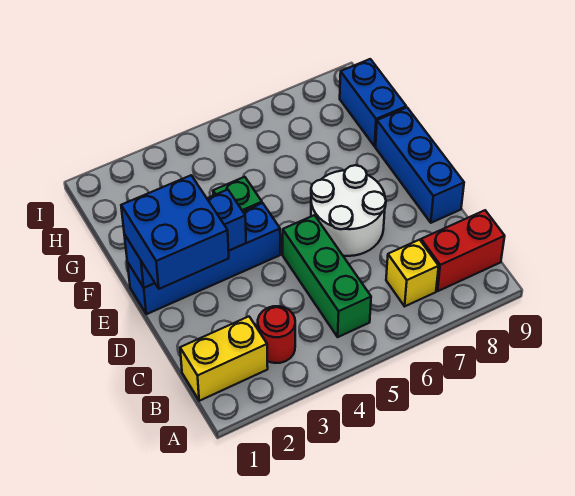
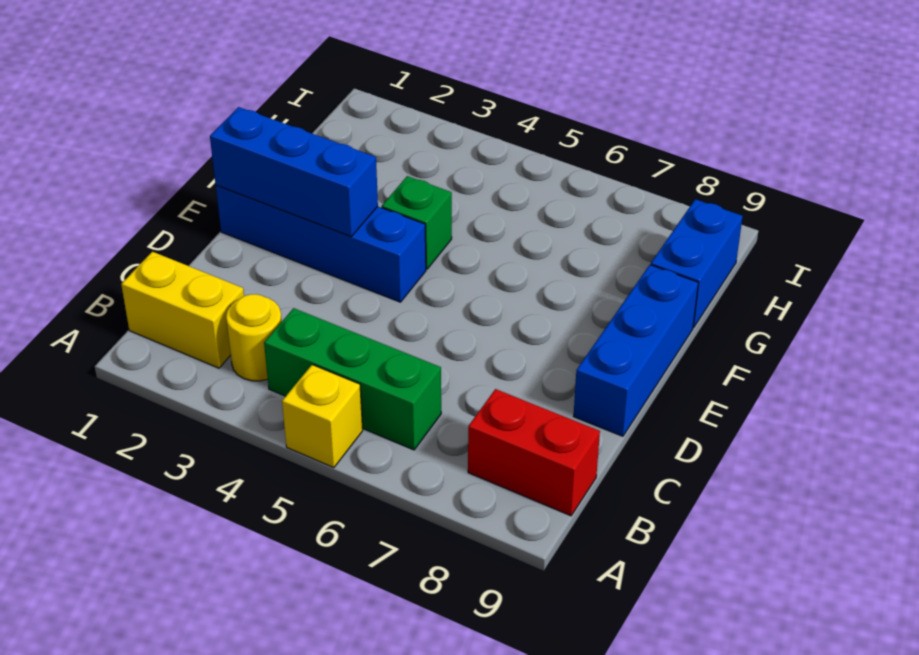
red 1x1 round brick [258,306,295,363] -> yellow 1x1 round brick [226,294,282,381]
green 1x3 brick [283,215,371,337] -> green 1x3 brick turned to [264,308,441,450]
yellow 1x1 brick [386,240,439,306] -> yellow 1x1 brick moved to [282,365,363,468]
blue 2x2 brick [121,175,229,289] -> none
white 2x2 round brick [311,165,386,256] -> none

